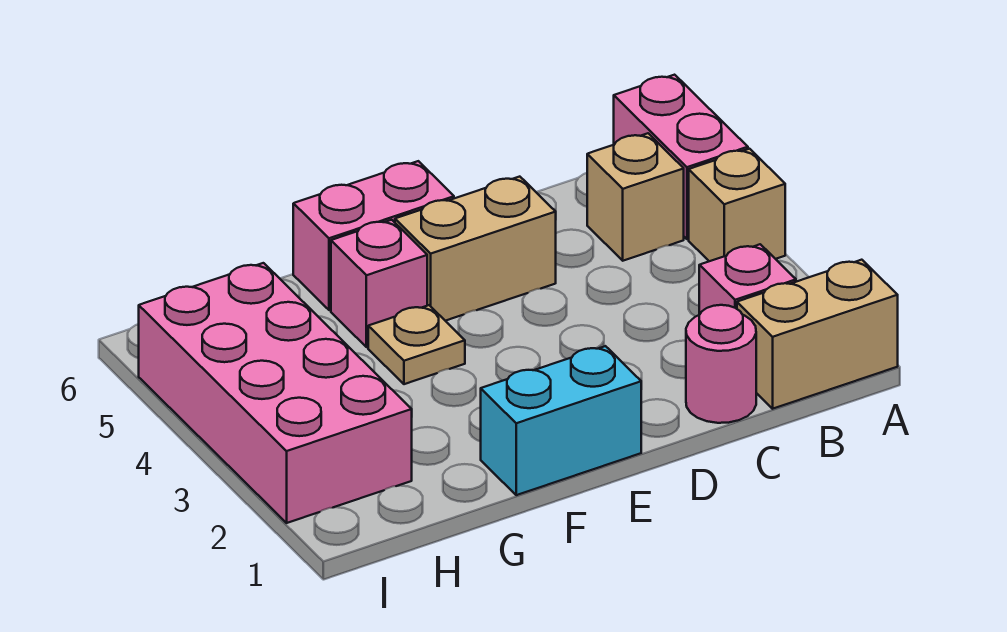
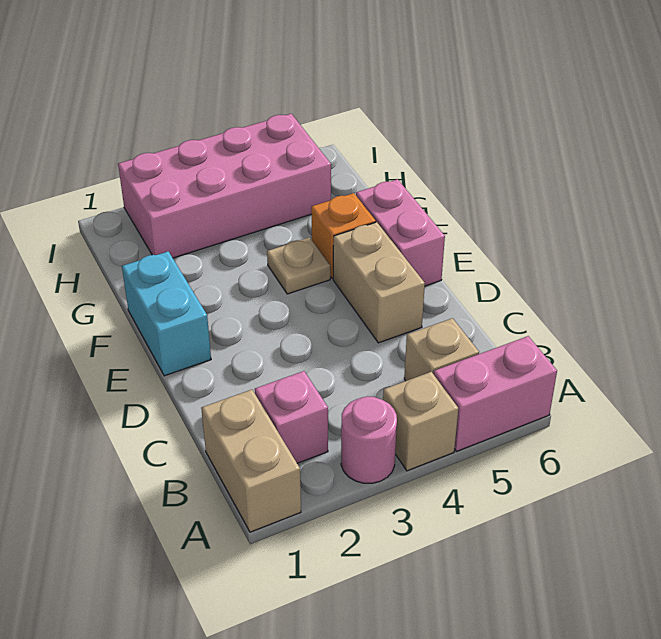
pink 1x1 round brick [686,305,756,423] -> pink 1x1 round brick moved to [341,396,397,483]
pink 1x1 brick [331,220,427,347] -> orange 1x1 brick [311,193,376,279]

